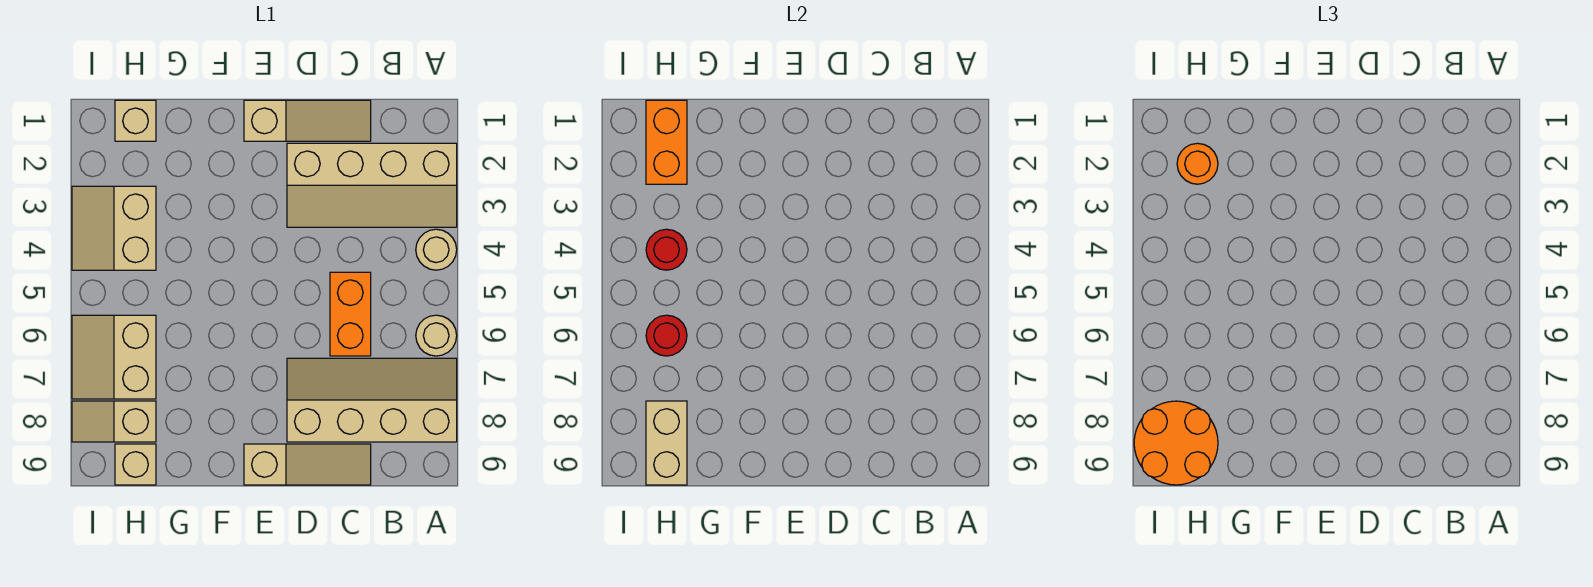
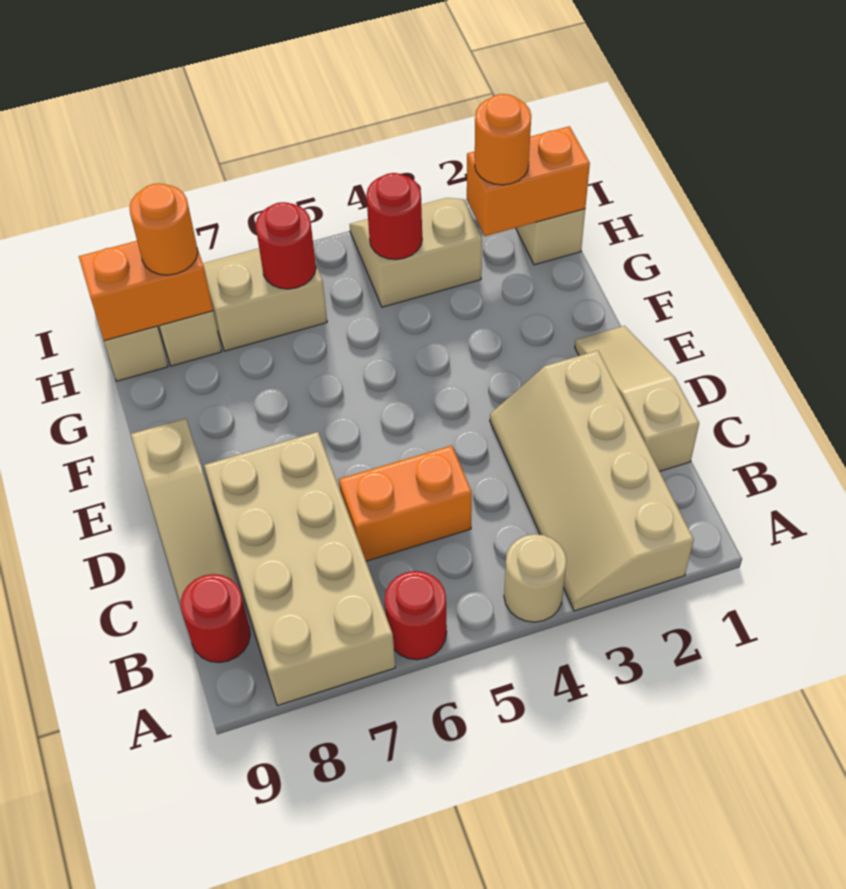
tan 1x1 round brick [416,315,457,356] -> red 1x1 round brick [385,571,447,660]
tan 2x4 slope [287,358,457,442] -> tan 2x4 brick [204,432,395,706]
none -> red 1x1 round brick [181,574,250,663]
tan 1x3 slope [244,100,371,141] -> tan 1x3 slope turned to [575,326,699,471]
tan 1x2 brick [646,401,687,485] -> orange 1x2 brick [79,241,213,341]
orange 2x2 round brick [1134,401,1218,485] -> orange 1x1 round brick [129,183,198,275]

